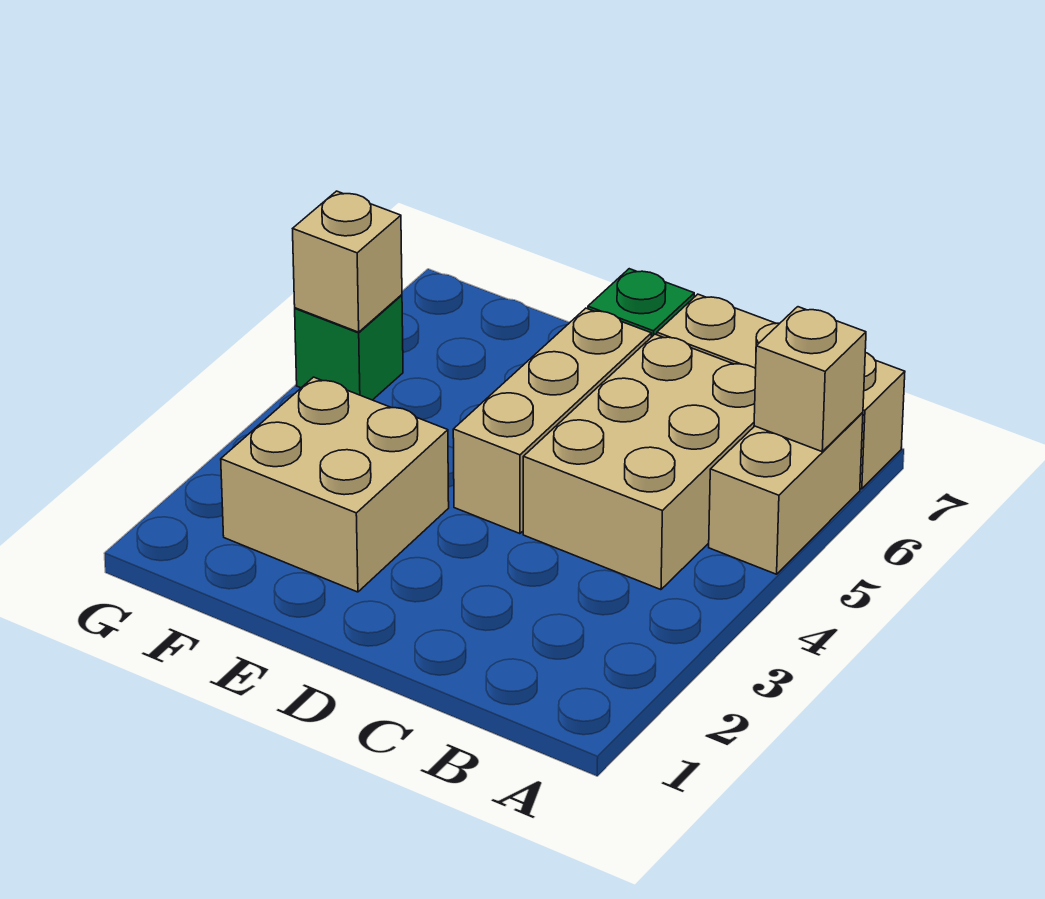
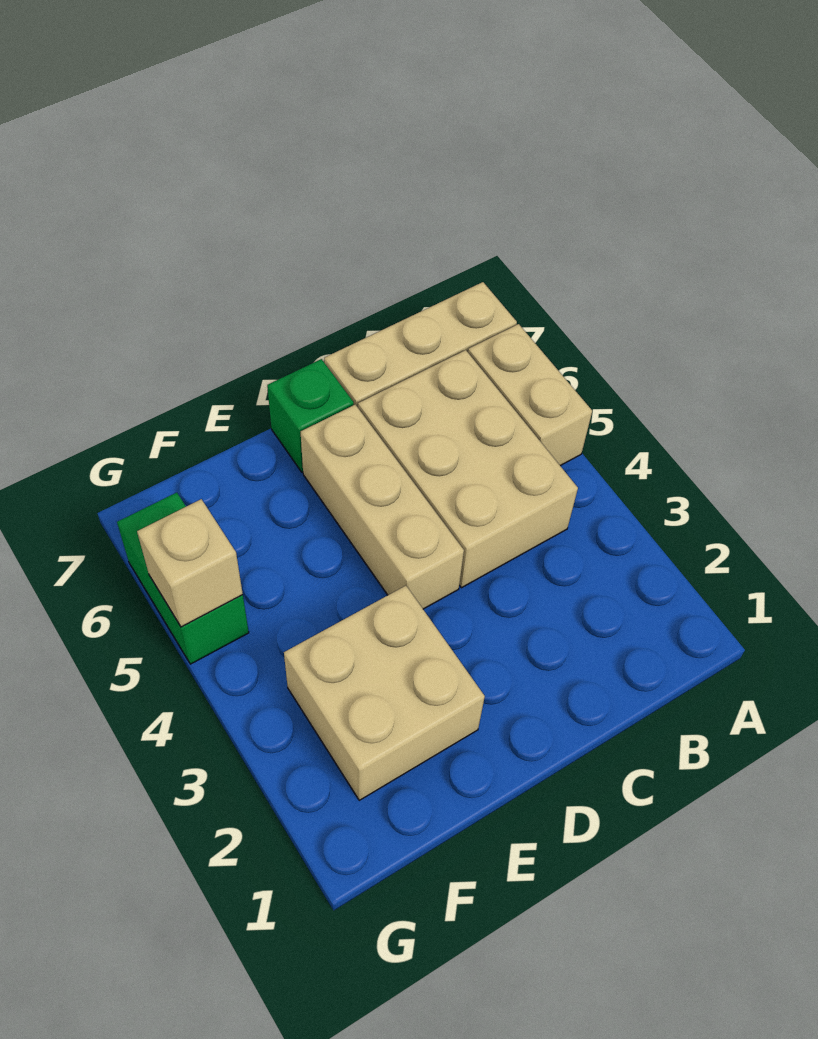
tan 1x1 brick [754,307,866,452] -> none
green 1x1 brick [295,295,403,400] -> green 1x2 brick [117,493,249,664]

